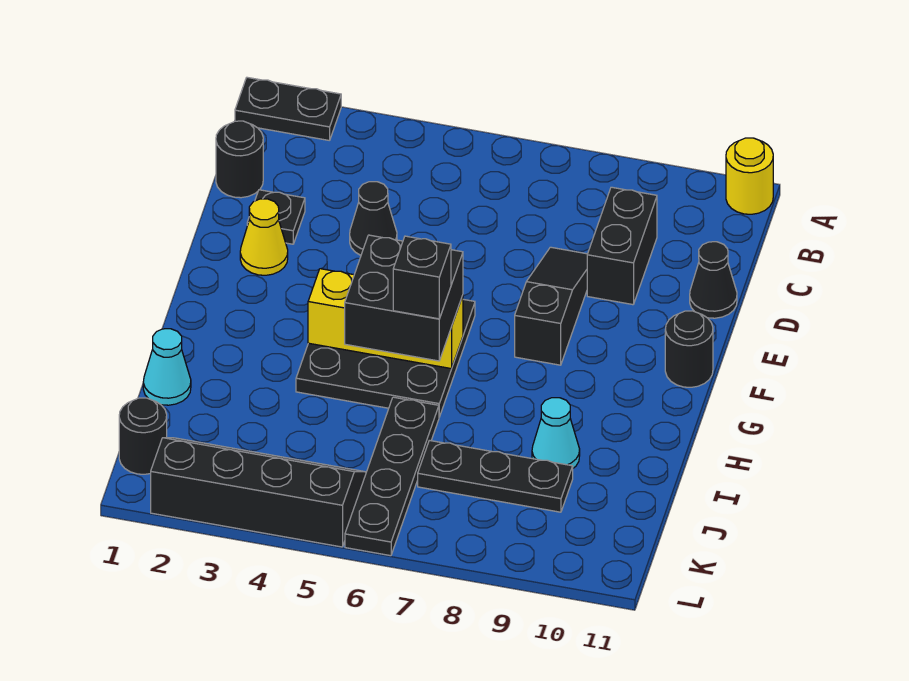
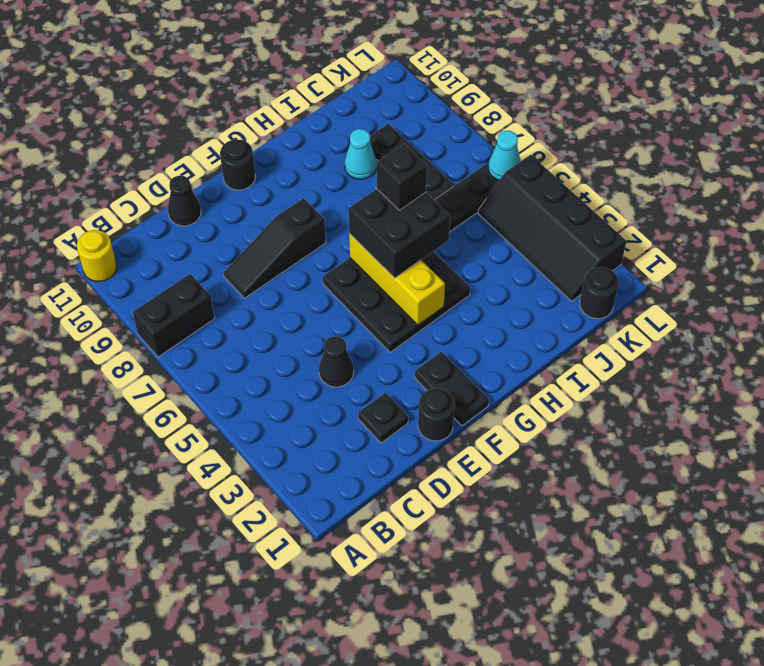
black 1x2 plate [235,77,341,141] -> black 1x2 plate moved to [415,352,489,426]
black 1x1 round brick [216,121,263,198] -> black 1x1 round brick moved to [418,388,455,441]
black 1x2 brick [587,187,657,305] -> black 1x2 brick moved to [133,274,215,357]
yellow 1x1 cone [240,199,288,275] -> none
cyan 1x1 cone [143,329,191,405] -> cyan 1x1 cone moved to [488,131,521,180]

